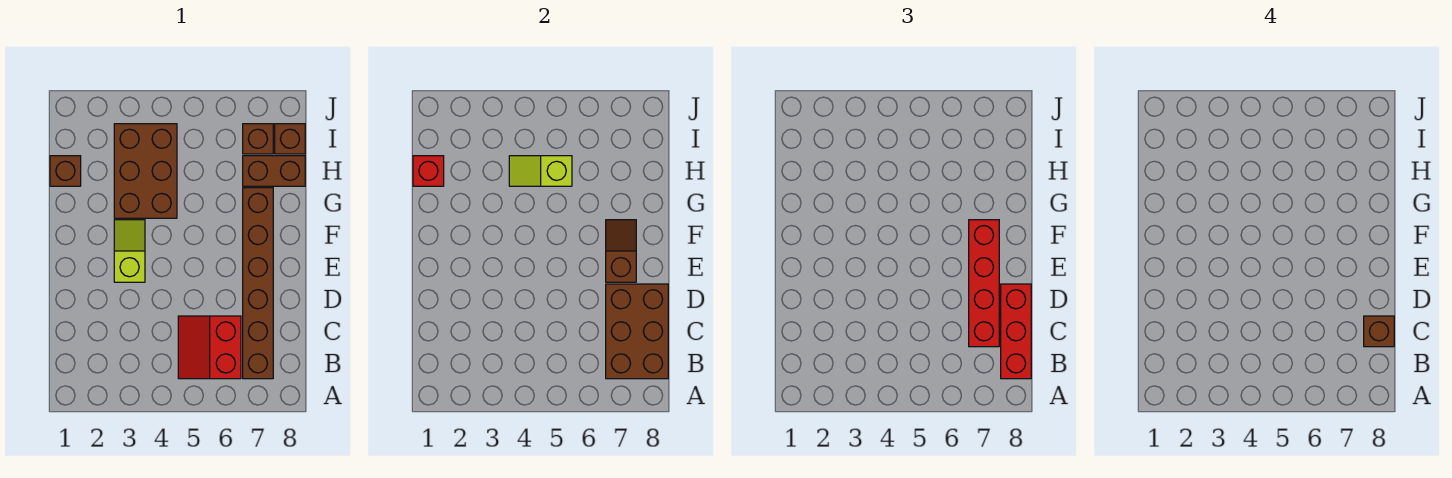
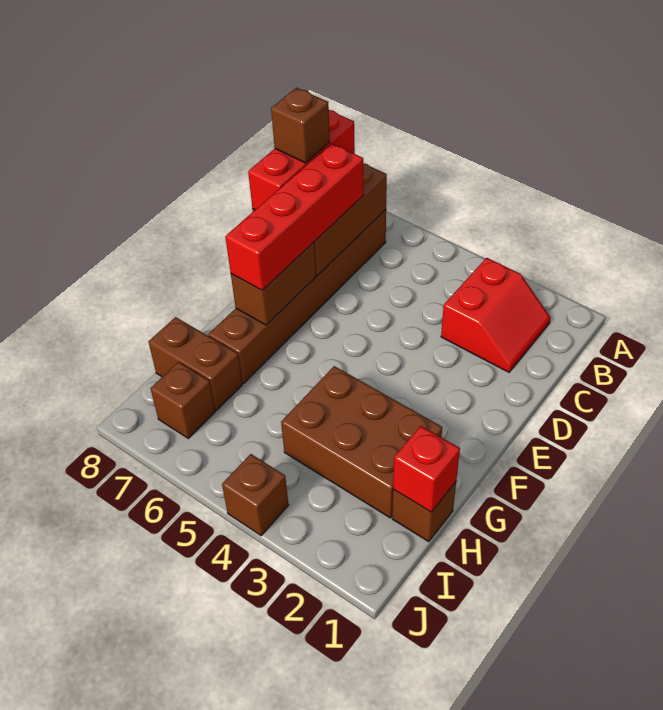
red 2x2 slope [178,316,241,379] -> red 2x2 slope moved to [441,258,551,372]
lime 1x2 slope [114,220,145,282] -> none
brown 1x2 slope [606,220,636,282] -> brown 1x2 brick [231,243,316,325]
brown 2x3 brick [114,124,177,218] -> brown 2x3 brick turned to [281,366,442,518]
lime 1x2 slope [509,156,572,186] -> none
brown 1x1 brick [275,124,305,154] -> brown 1x1 brick moved to [222,454,288,536]

